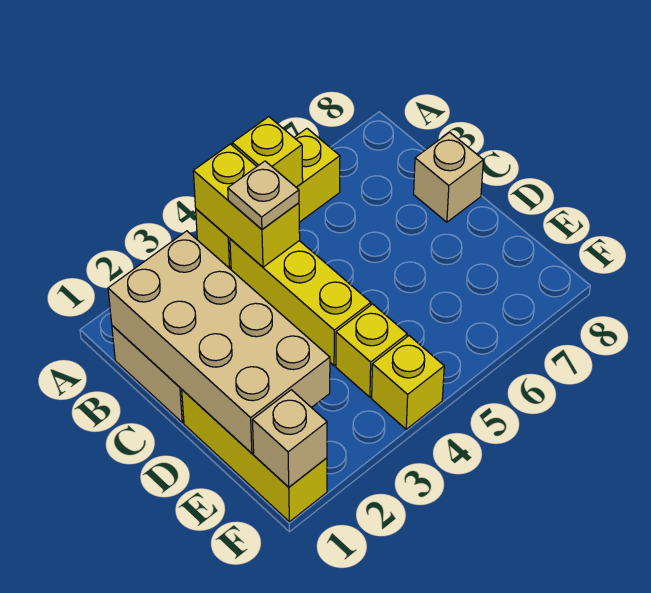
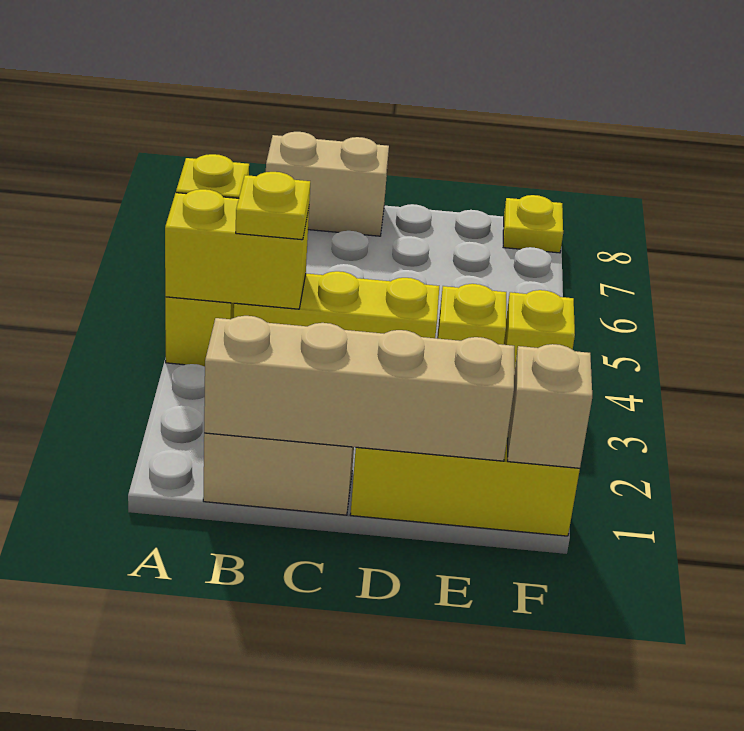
tan 2x4 brick [108,231,330,453] -> tan 1x4 brick [204,316,514,461]
tan 1x1 plate [228,161,299,229] -> yellow 1x1 plate [236,172,310,240]
tan 1x1 brick [414,132,483,222] -> tan 1x2 brick [266,132,389,236]
none -> yellow 1x1 plate [503,195,563,253]

